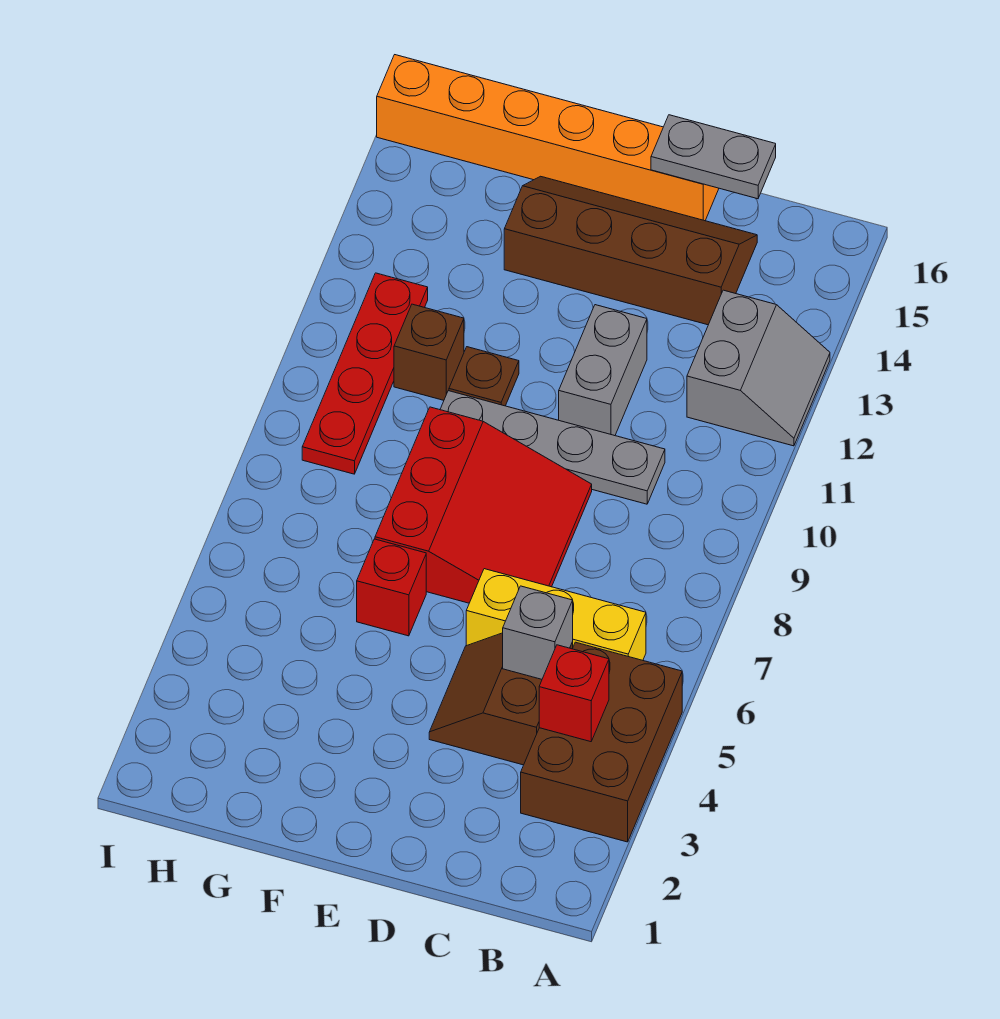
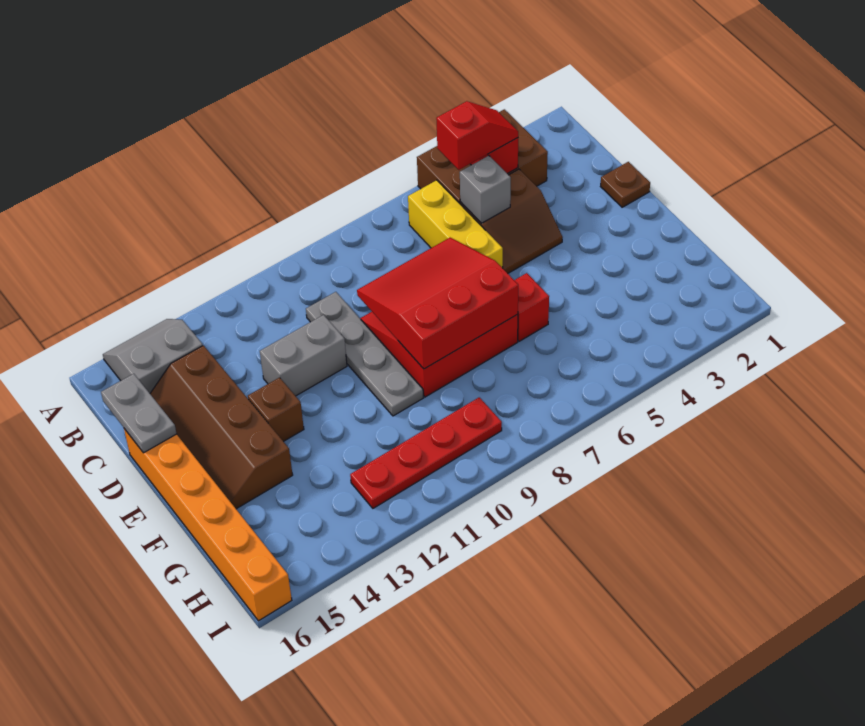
grey 2x2 slope [687,290,830,446] -> grey 2x2 slope moved to [103,319,203,393]
none -> red 1x2 slope [436,101,518,170]
none -> red 3x3 slope [357,238,518,369]
brown 1x1 plate [449,347,519,406] -> brown 1x1 plate moved to [601,162,650,207]
brown 1x1 brick [394,304,464,400] -> brown 1x1 brick moved to [248,378,304,442]

